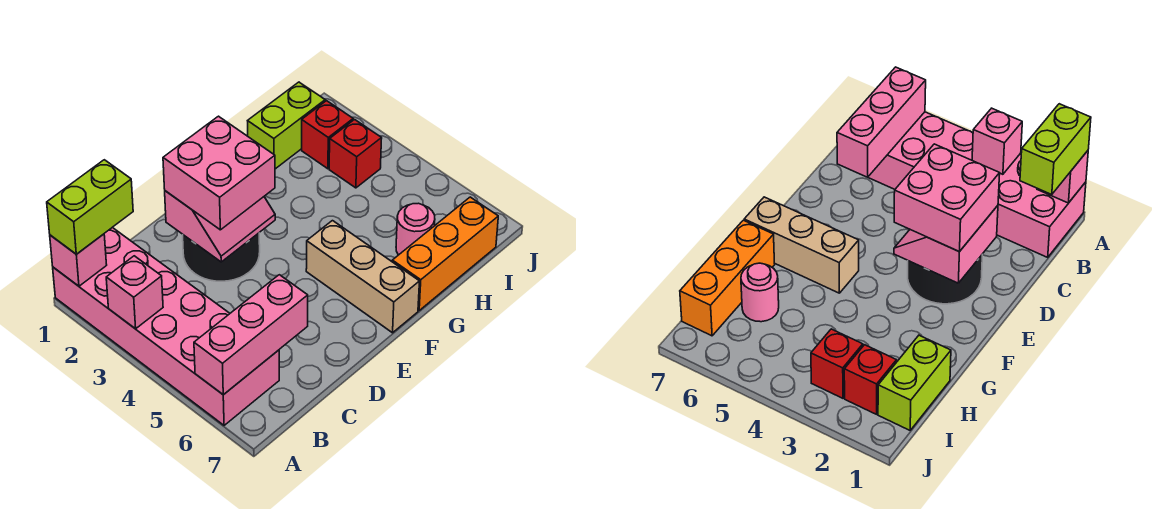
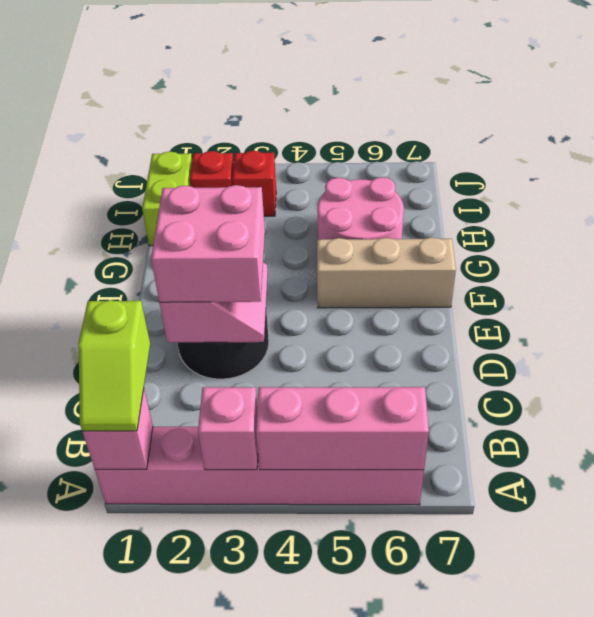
pink 2x6 brick [53,227,279,425] -> pink 1x6 brick [95,427,424,505]
lime 1x2 brick [47,160,133,254] -> lime 1x2 slope [78,300,150,431]
pink 1x3 brick [194,275,308,395] -> pink 1x3 brick turned to [256,387,429,470]
orange 1x3 brick [392,197,498,310] -> none
pink 1x1 round brick [396,203,435,255] -> pink 2x2 round brick [317,177,404,240]

